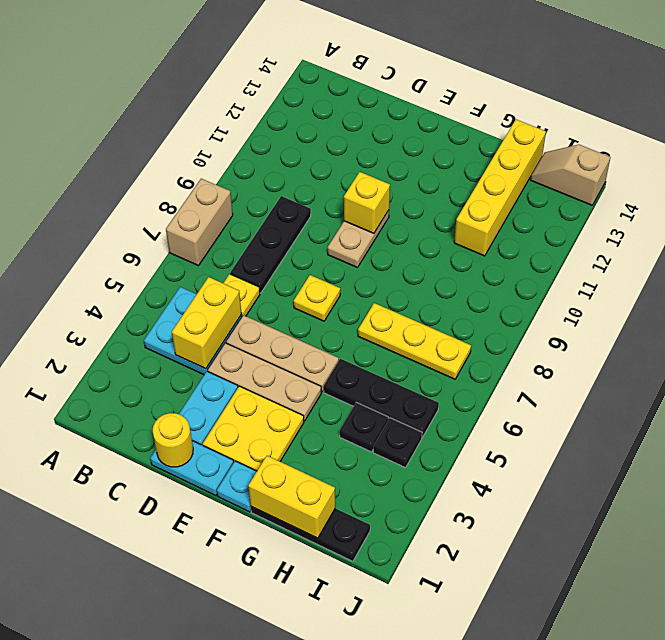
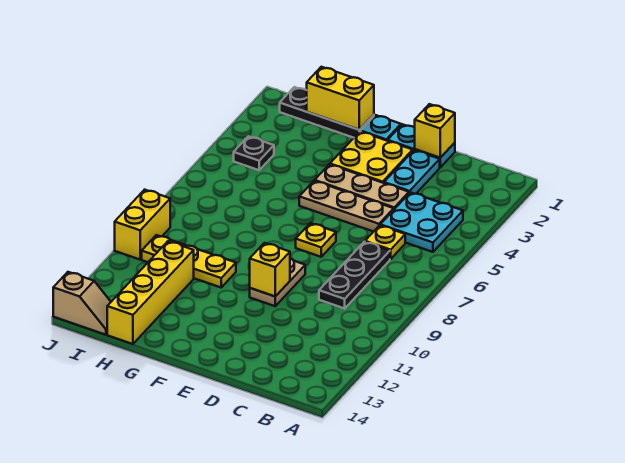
tan 1x2 brick [166,179,233,266] -> none
yellow 1x2 brick [172,277,242,369] -> yellow 1x2 brick moved to [115,190,170,259]
yellow 1x1 round brick [153,413,193,467] -> yellow 1x1 brick [415,104,455,158]
black 1x3 plate [324,359,439,438] -> none
yellow 1x3 plate [358,303,471,379] -> yellow 1x3 plate moved to [142,235,236,287]
black 1x1 plate [340,402,388,452] -> none

